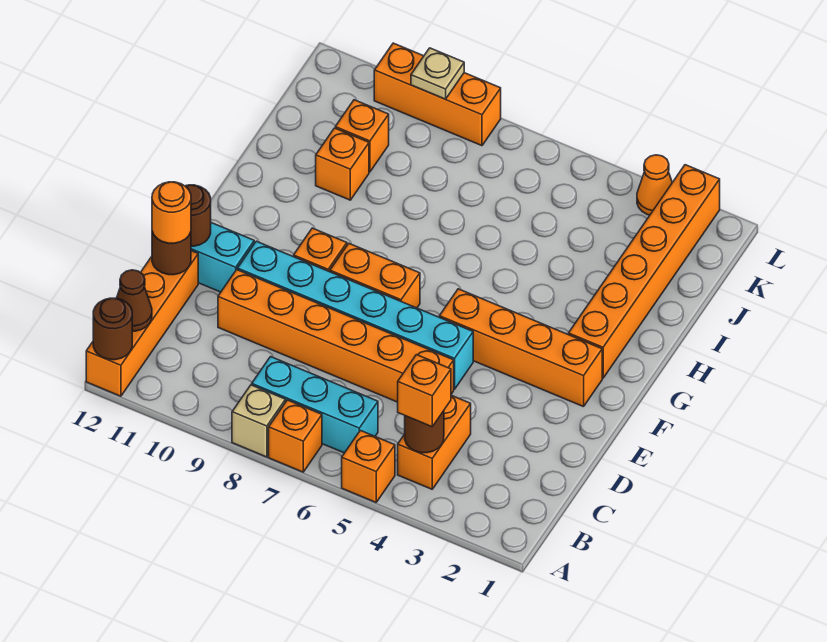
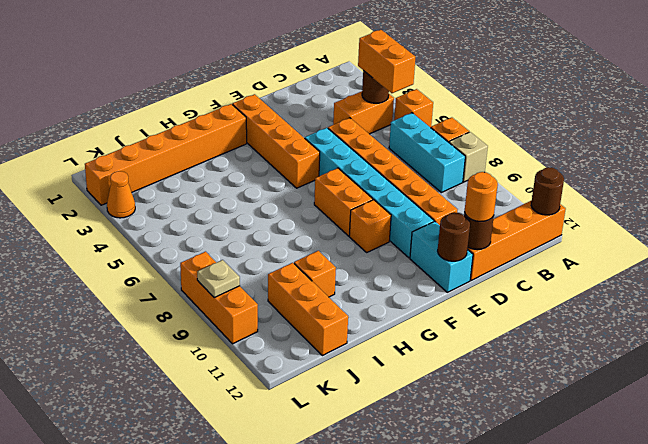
orange 1x1 brick [398,355,451,427] -> orange 1x2 brick [358,30,415,93]
brown 1x1 cone [117,270,152,331] -> none
orange 1x1 brick [335,100,389,172] -> orange 1x3 brick [268,263,348,356]

